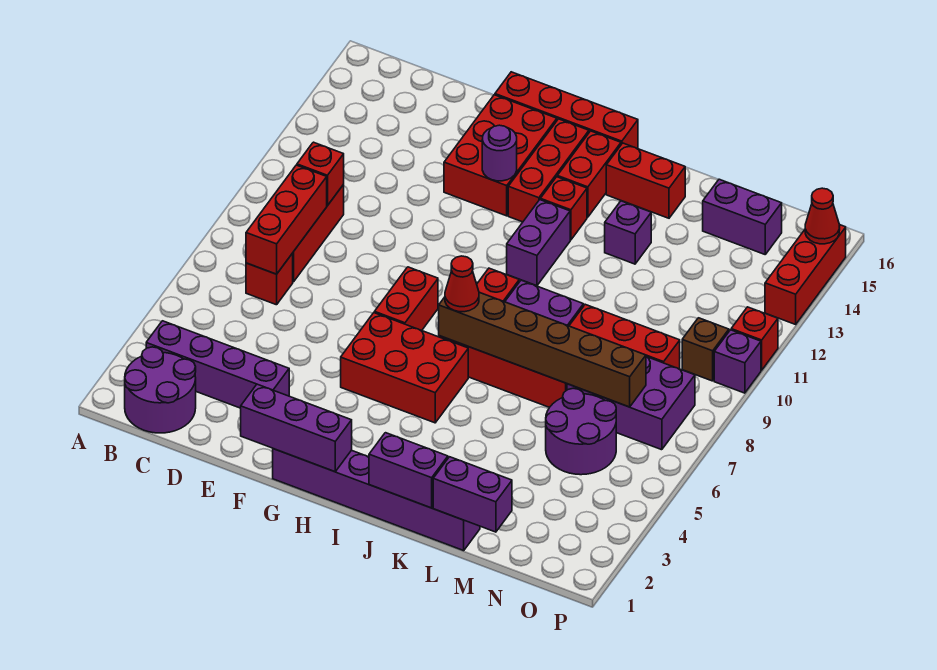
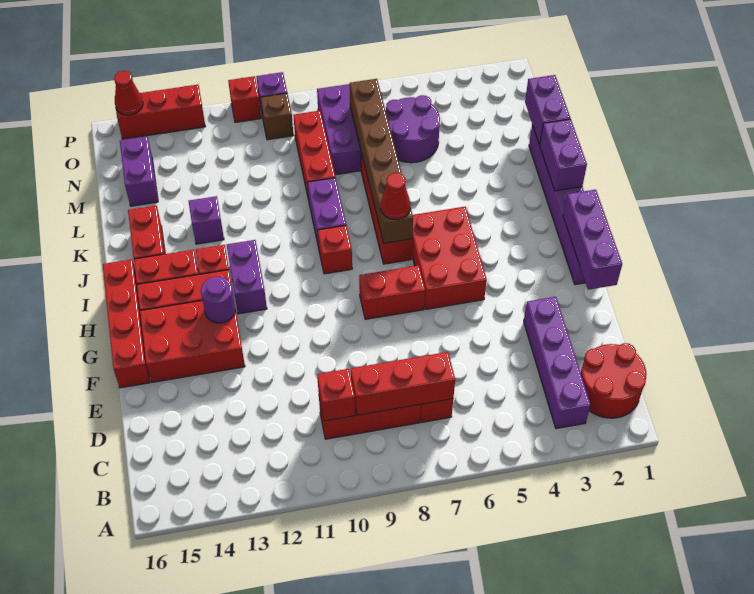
purple 2x2 round brick [125,347,196,433] -> red 2x2 round brick [581,343,646,418]
purple 1x2 brick [507,200,570,286] -> purple 1x2 brick turned to [227,240,267,314]

